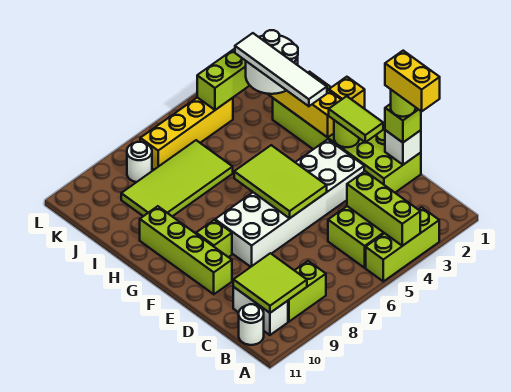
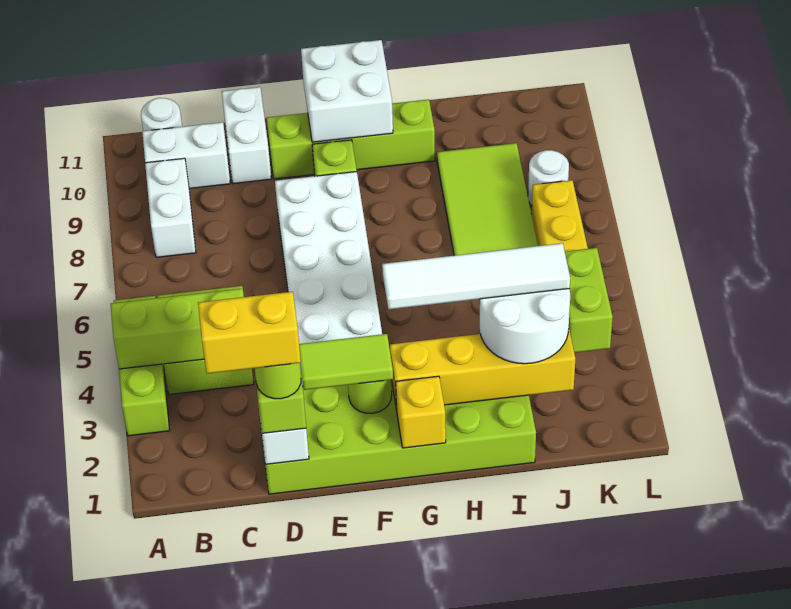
lime 1x2 brick [288,261,326,322] -> white 1x2 brick [145,158,196,257]
lime 2x2 tile [233,253,307,313] -> none
none -> white 1x2 brick [222,87,271,184]
lime 2x3 tile [234,145,327,219] -> none
none -> white 2x2 brick [301,40,393,142]

